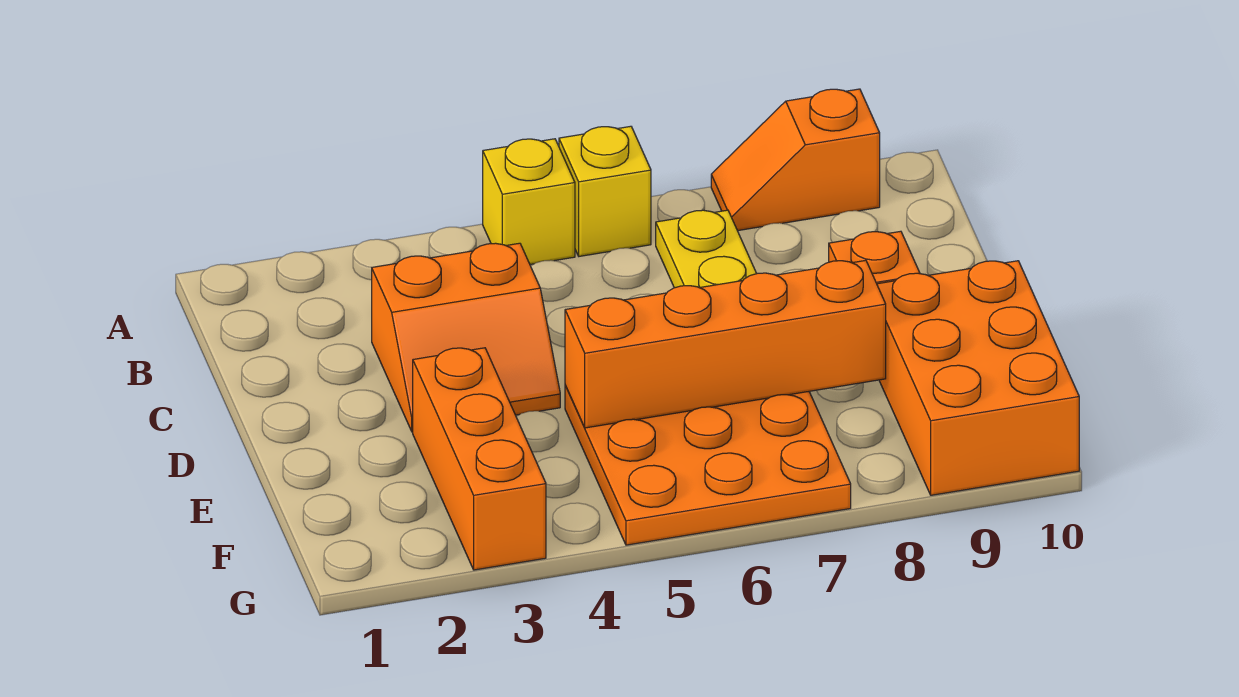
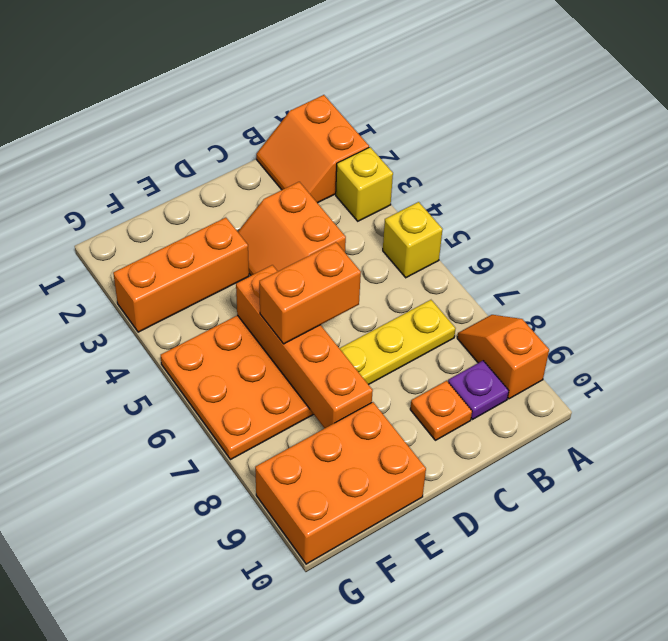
none -> orange 2x2 slope [256,95,369,203]
yellow 1x1 brick [559,126,651,256] -> yellow 1x1 brick moved to [336,147,393,221]
none -> purple 1x1 plate [448,361,509,419]
none -> orange 1x2 brick [259,242,361,344]

